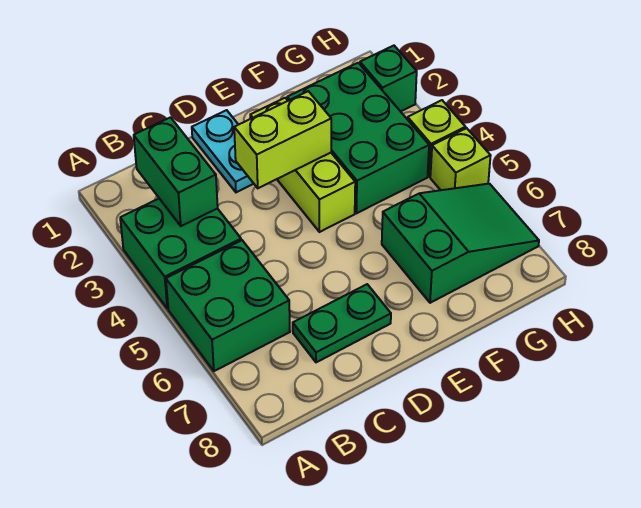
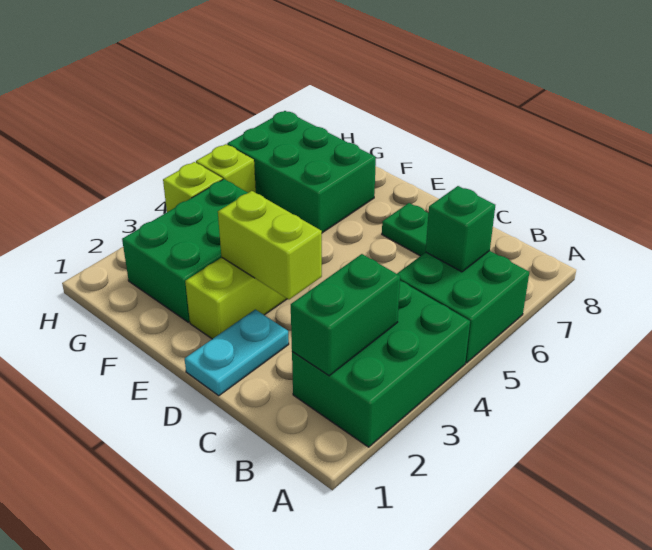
green 2x2 brick [120,199,241,309] -> green 2x3 brick [292,281,470,447]
green 2x3 slope [382,184,539,303] -> green 2x3 brick [227,111,376,233]
green 1x1 brick [360,46,417,112] -> green 1x1 brick moved to [426,186,495,272]

